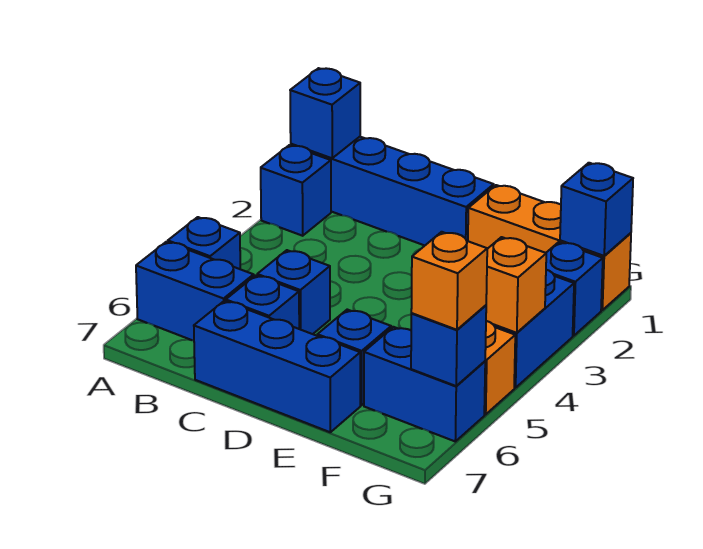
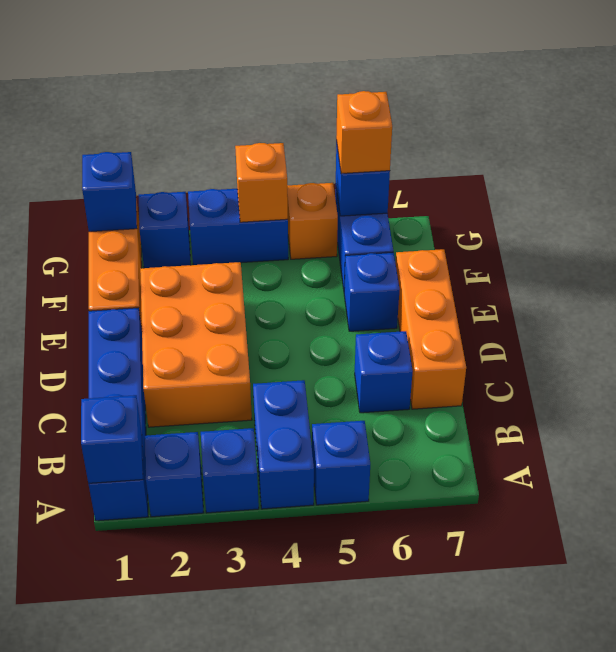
blue 1x2 brick [136,242,254,341] -> blue 1x2 brick moved to [253,380,314,509]
none -> orange 2x3 brick [140,262,252,427]
blue 1x1 brick [257,250,330,334] -> blue 1x1 brick moved to [201,428,259,513]
blue 1x3 brick [194,301,360,432] -> orange 1x3 brick [395,249,466,409]

